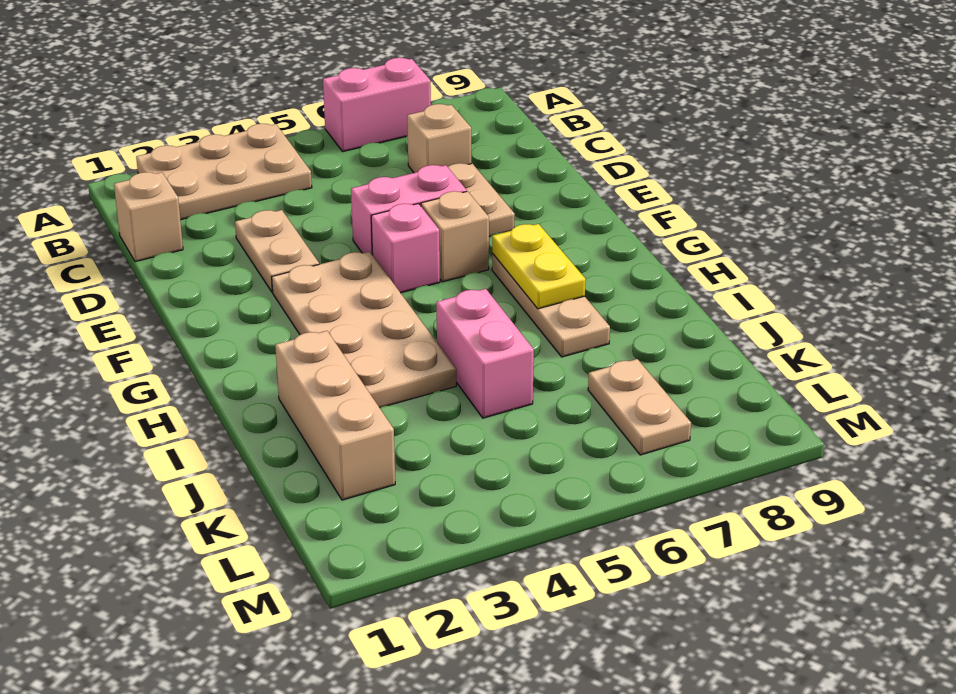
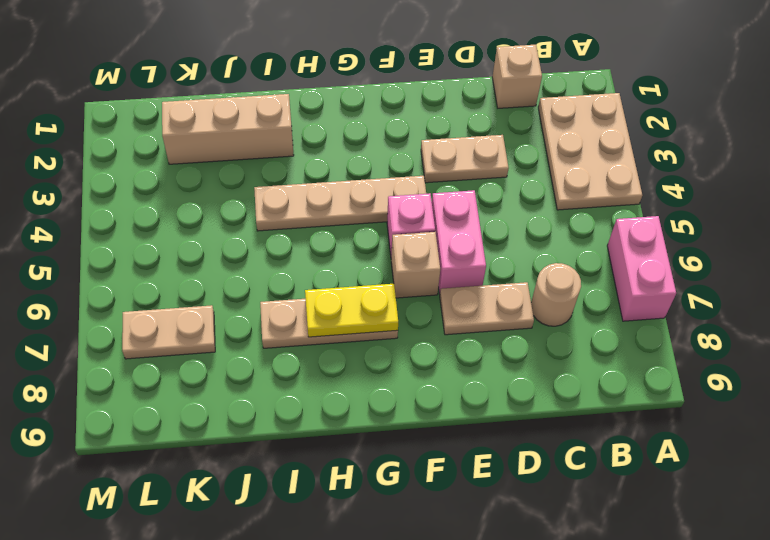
tan 1x1 brick [407,104,471,173] -> tan 1x1 round brick [531,263,581,326]
tan 2x4 plate [272,252,456,408] -> tan 1x4 plate [254,176,426,231]
pink 1x2 brick [436,289,534,418] -> none

